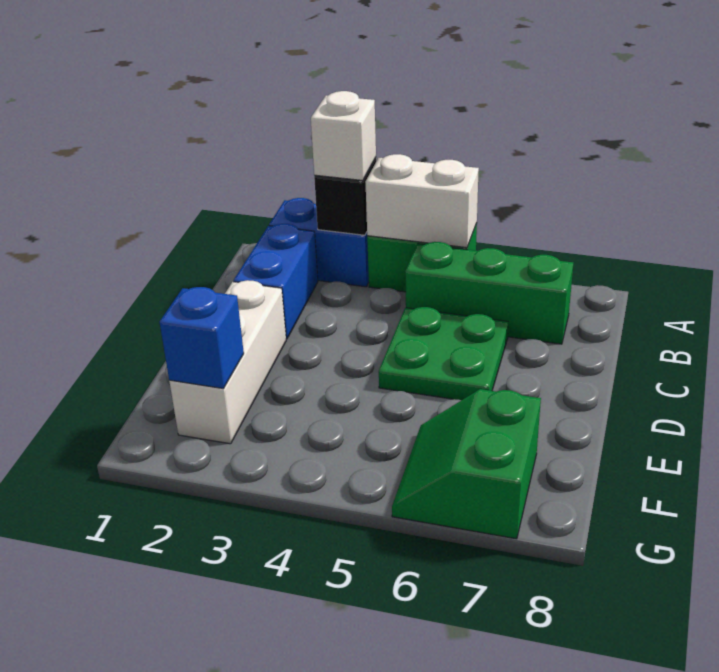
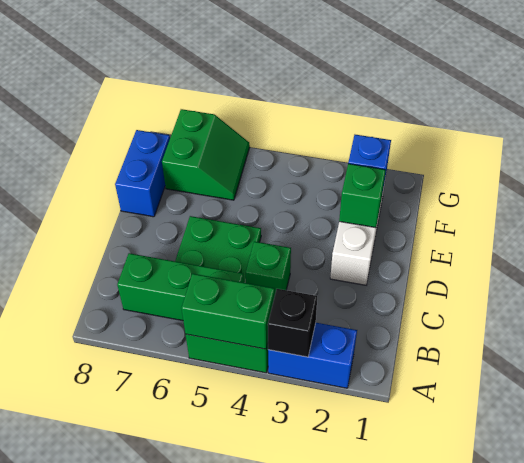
white 1x1 brick [311,91,376,181] -> none
white 1x2 brick [365,154,479,248] -> green 1x2 brick [181,274,275,349]
blue 1x2 brick [233,224,318,339] -> blue 1x2 brick moved to [115,130,170,217]
none -> green 1x1 brick [246,241,291,293]
none -> green 1x1 brick [339,164,386,228]

